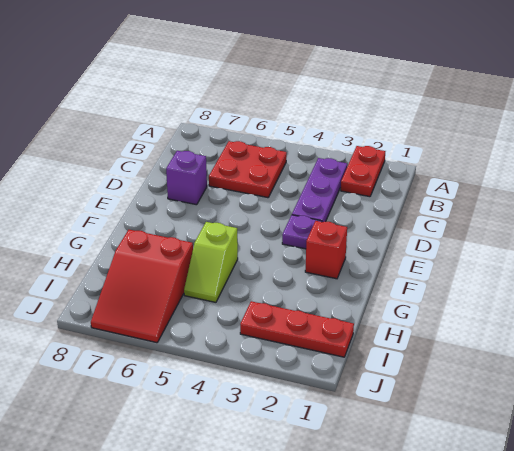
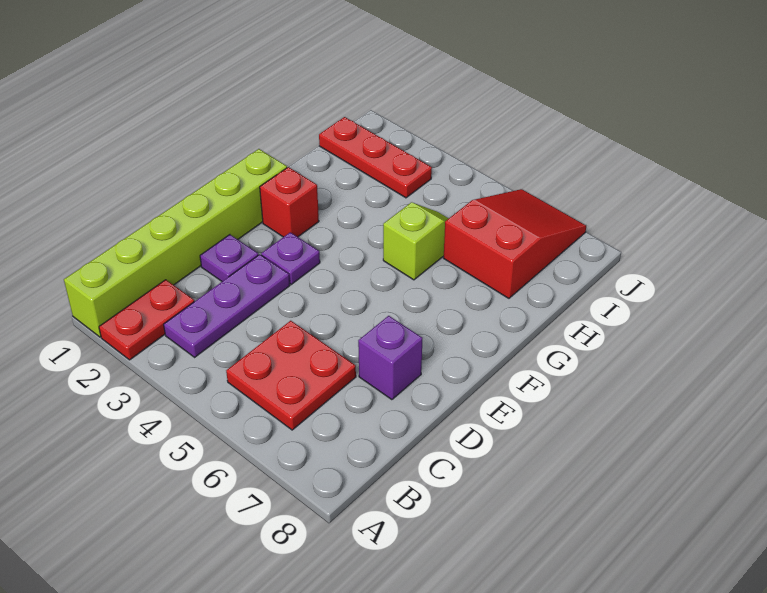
none -> lime 1x6 brick [64,149,287,337]
none -> purple 1x1 plate [200,235,258,281]

